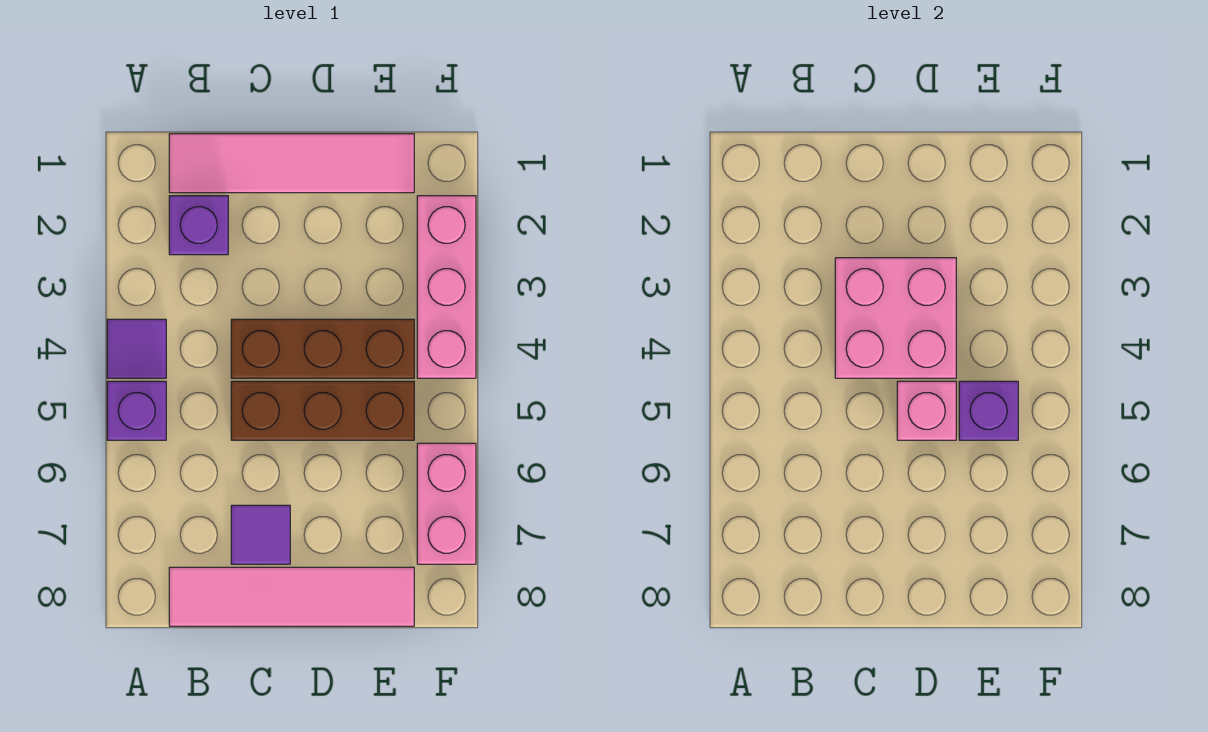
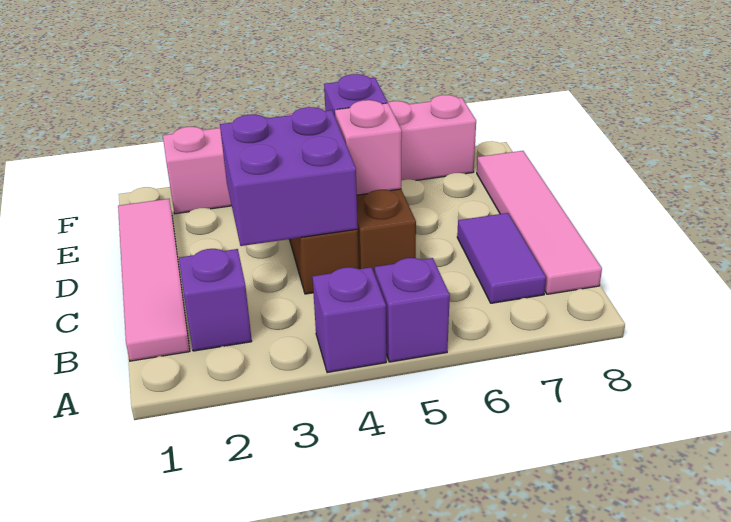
purple 1x1 tile [107,319,166,378] -> purple 1x1 brick [312,267,386,373]
pink 2x2 brick [835,258,956,378] -> purple 2x2 brick [220,107,358,246]
purple 1x1 tile [231,505,290,564] -> purple 1x2 tile [457,213,546,303]

